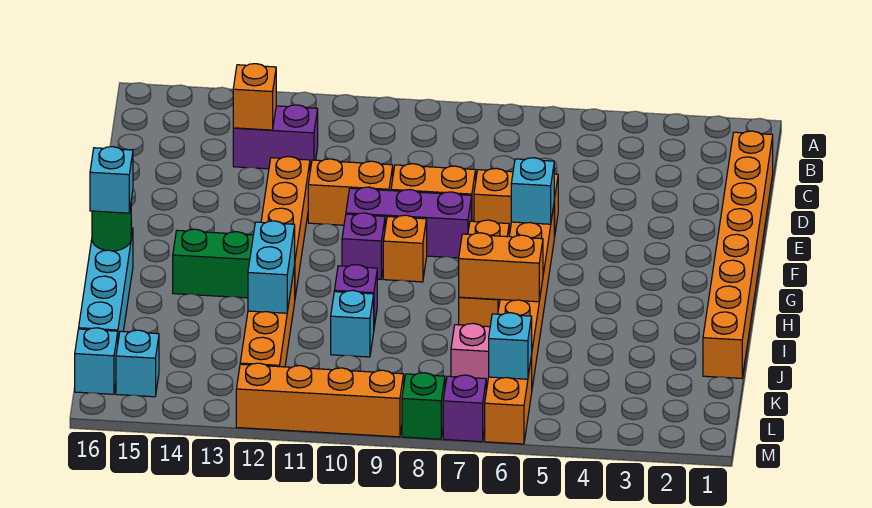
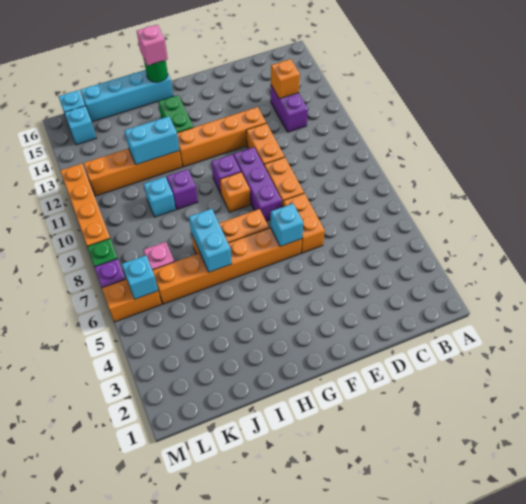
orange 1x8 brick [703,131,773,378] -> none
cyan 1x1 brick [90,147,133,213] -> pink 1x1 brick [137,25,168,66]
orange 1x2 brick [459,233,543,302] -> cyan 1x2 brick [189,209,232,272]

